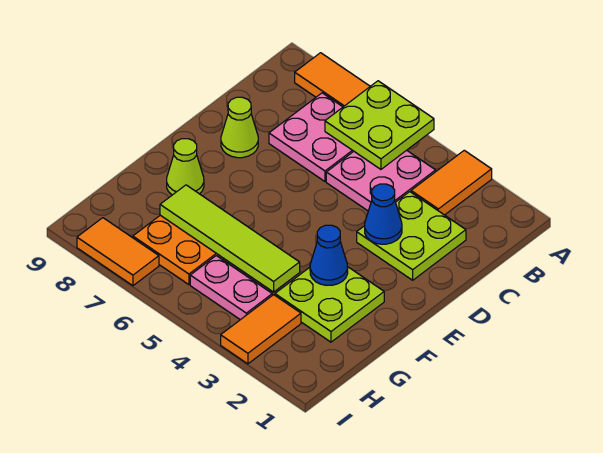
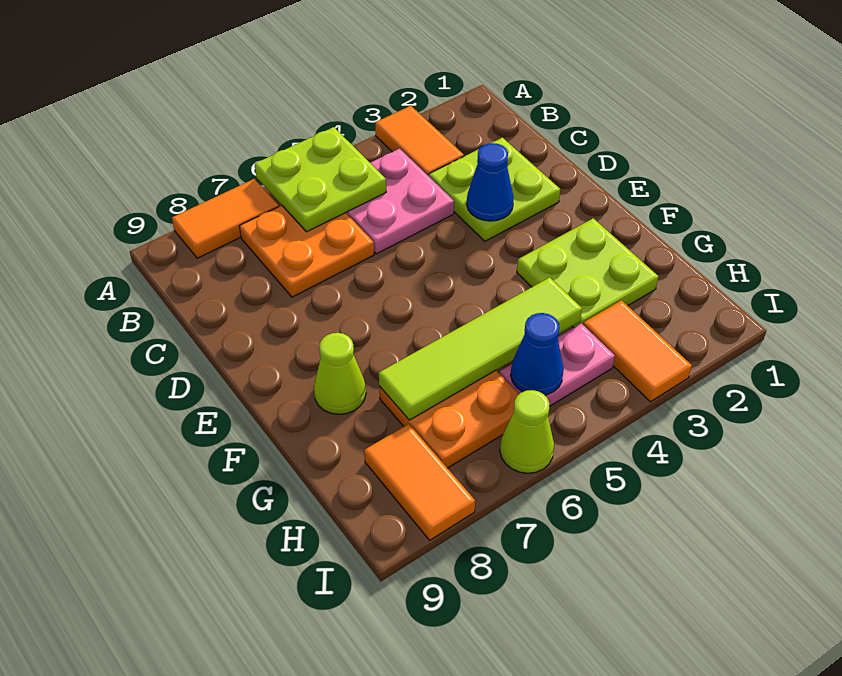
pink 2x2 plate [269,93,354,181] -> orange 2x2 plate [239,205,374,297]
lime 1x1 cone [221,97,258,158] -> lime 1x1 cone moved to [500,390,554,473]
blue 1x1 cone [310,225,348,285] -> blue 1x1 cone moved to [511,313,564,395]
orange 1x2 tile [77,218,159,286] -> orange 1x2 tile turned to [364,424,475,540]

